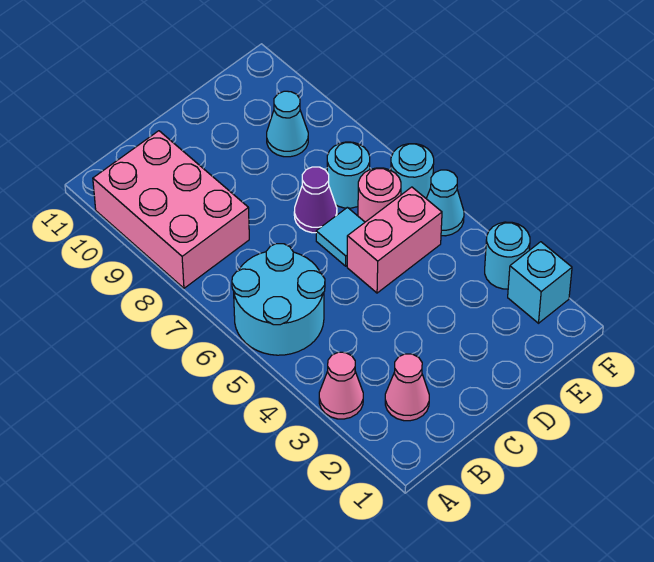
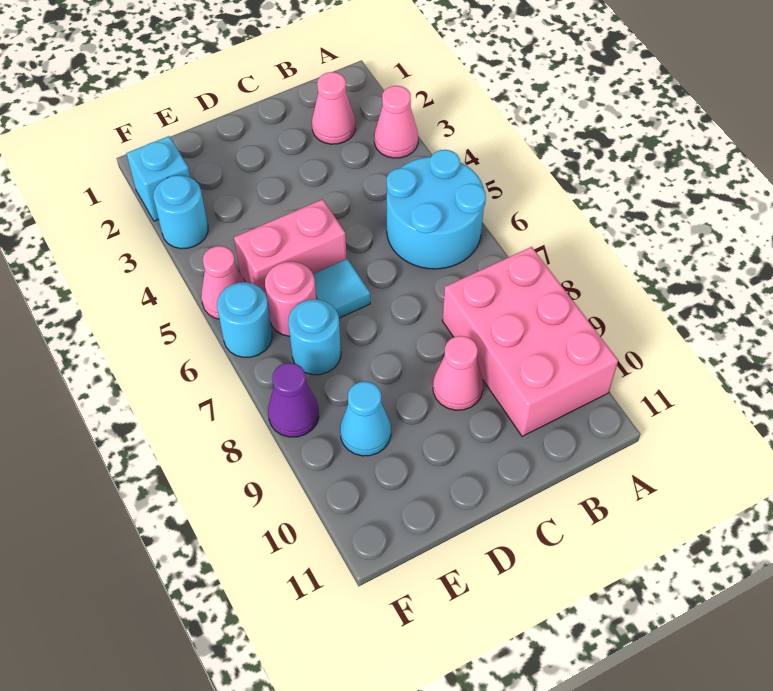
none -> pink 1x1 cone [433,336,483,410]
purple 1x1 cone [294,167,337,233] -> purple 1x1 cone moved to [268,363,319,437]
cyan 1x1 cone [426,170,464,236] -> pink 1x1 cone [201,246,245,319]

